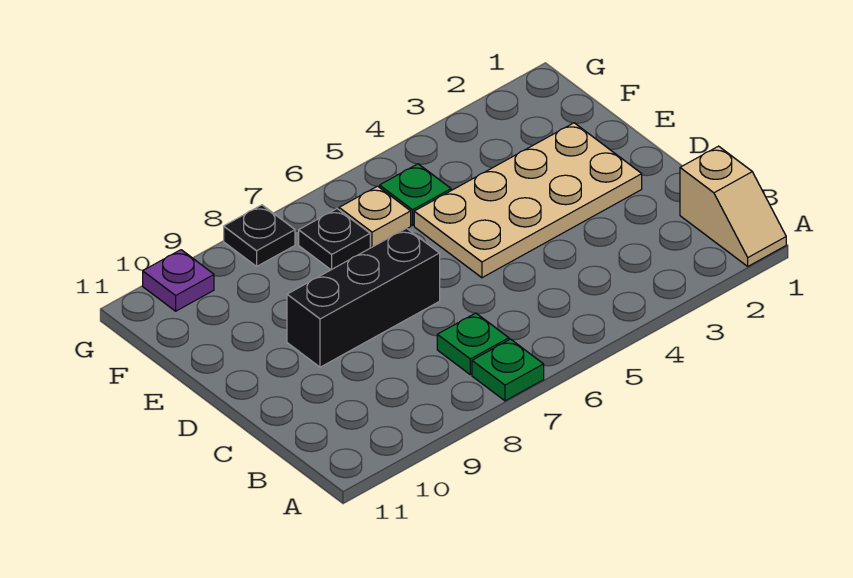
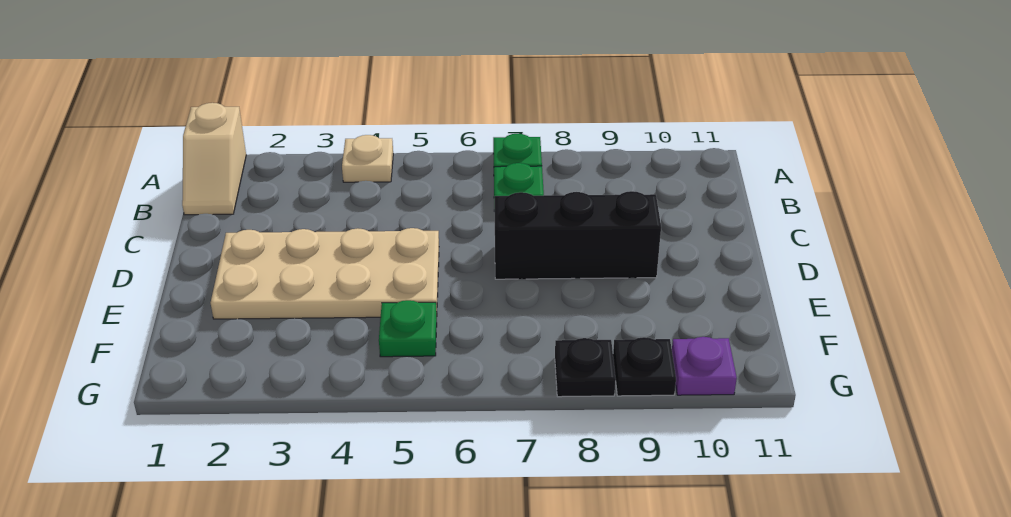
tan 1x2 slope [680,146,786,266] -> tan 1x2 slope turned to [182,103,246,215]
tan 1x1 plate [339,186,411,248] -> tan 1x1 plate moved to [342,135,393,182]
black 1x1 plate [299,209,370,270] -> black 1x1 plate moved to [613,337,676,396]

